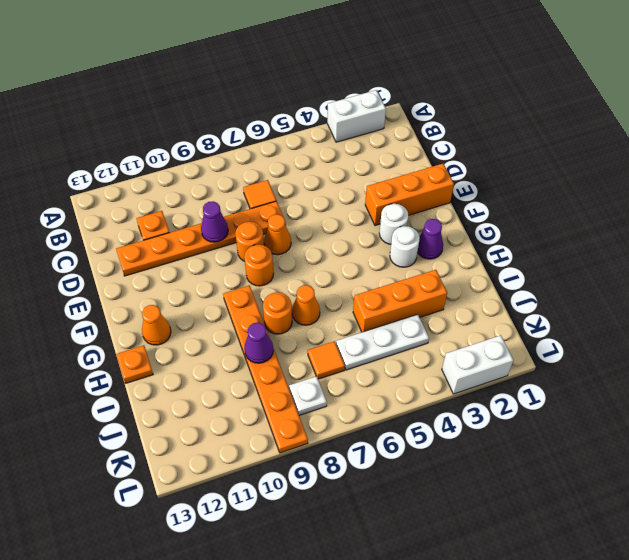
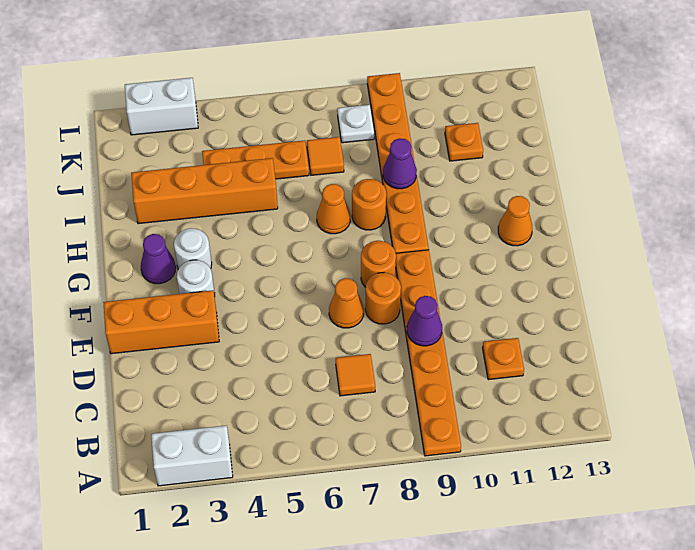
orange 1x6 plate [116,201,286,276] -> orange 1x6 plate turned to [396,250,461,456]
orange 1x1 plate [116,345,153,383] -> orange 1x1 plate moved to [445,123,483,161]
orange 1x3 brick [353,270,447,332] -> orange 1x4 brick [131,158,278,224]
white 1x3 plate [336,314,429,370] -> orange 1x3 plate [202,140,309,179]

